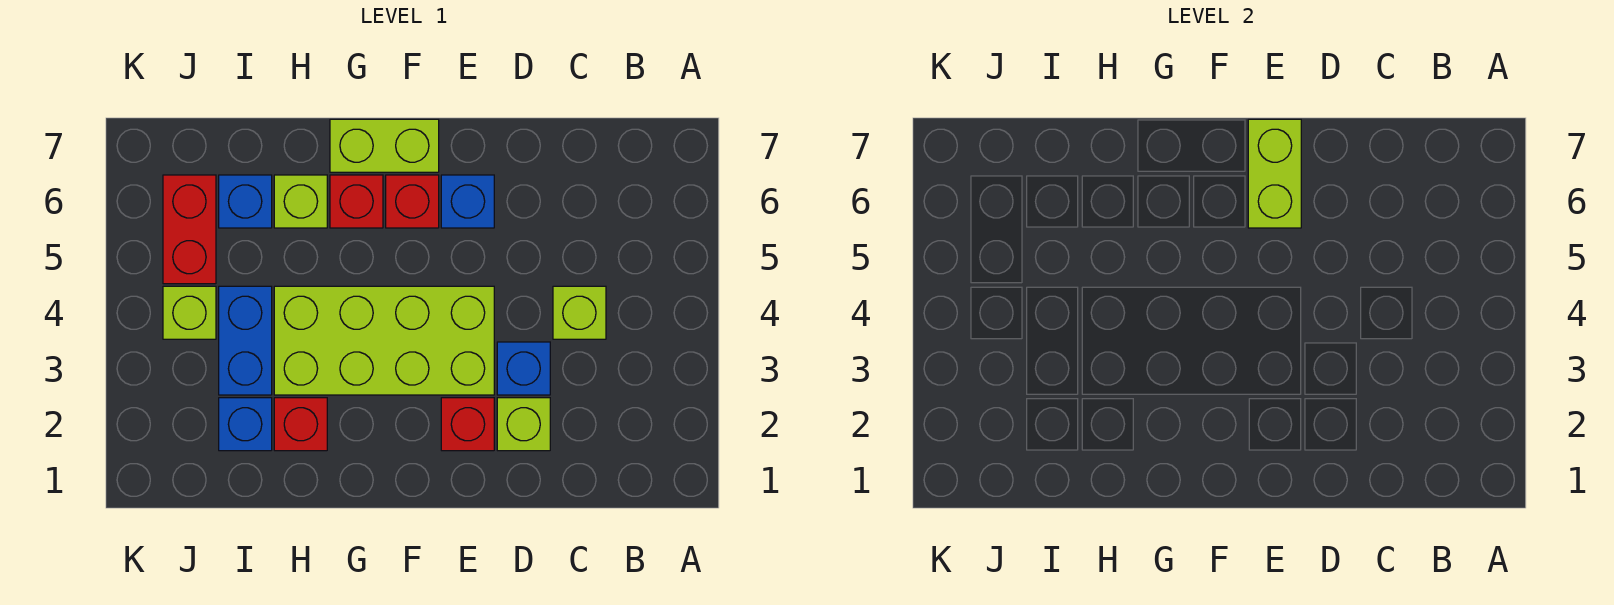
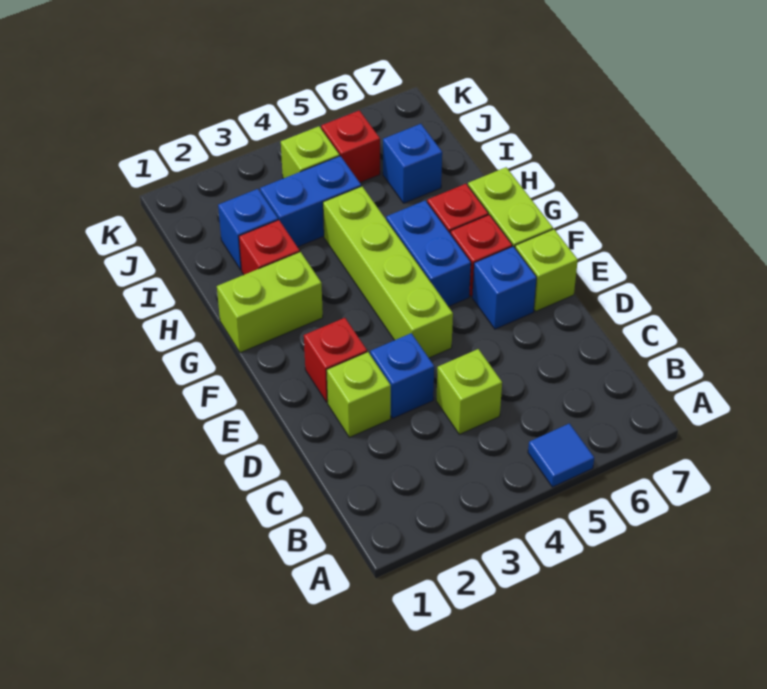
none -> blue 1x1 tile [528,423,594,487]
lime 2x4 brick [274,286,494,395] -> lime 1x4 brick [323,186,453,358]
lime 1x2 brick [1248,119,1301,228] -> lime 1x2 brick moved to [217,252,323,353]
none -> blue 1x2 brick [386,200,471,307]
lime 1x1 brick [274,175,327,228] -> lime 1x1 brick moved to [515,229,578,311]
red 1x2 brick [163,175,216,284] -> red 1x1 brick [321,110,380,182]

